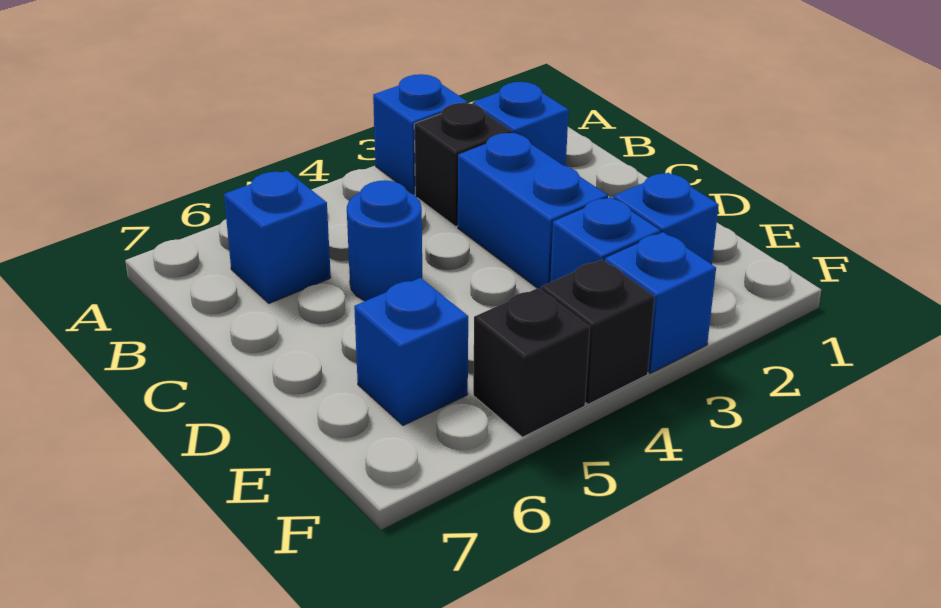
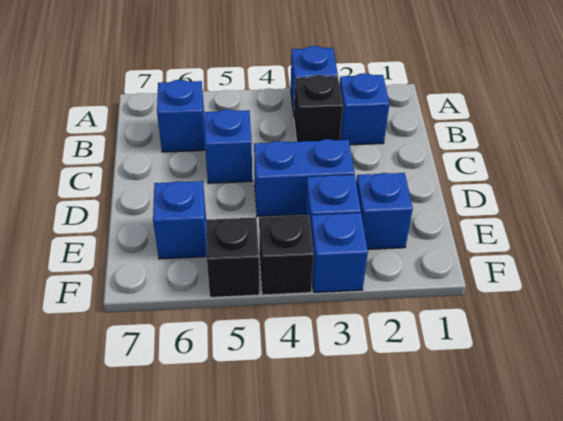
blue 1x2 brick [458,133,608,290] -> blue 1x2 brick turned to [254,139,354,216]
blue 1x1 round brick [347,180,422,301] -> blue 1x1 brick [204,109,252,183]

